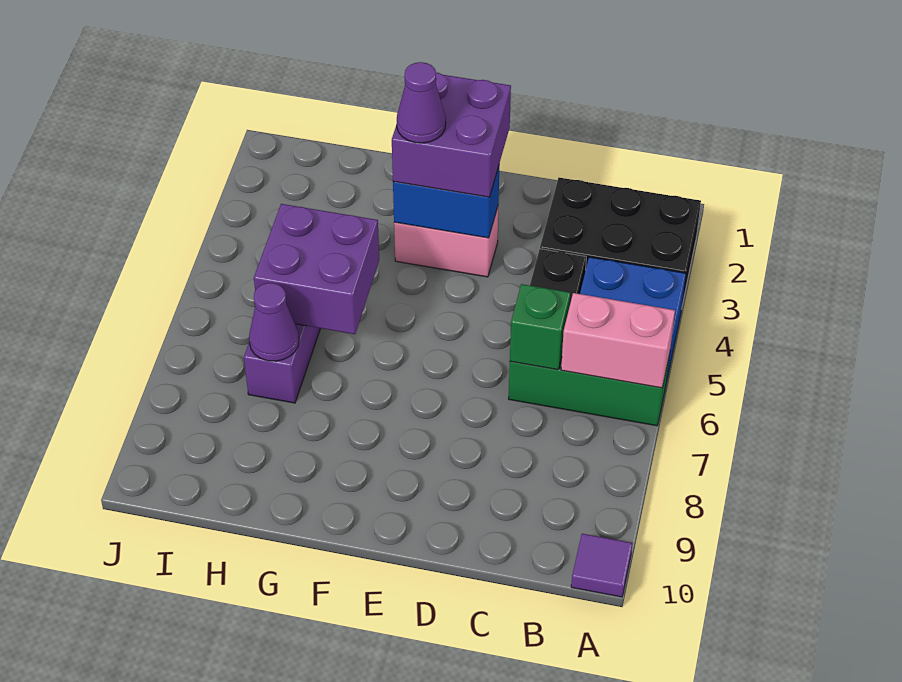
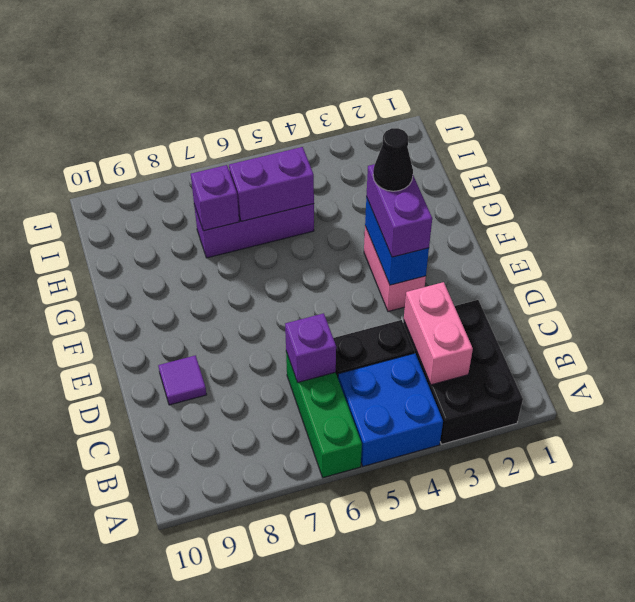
pink 1x2 brick [561,293,675,388] -> pink 1x2 brick moved to [404,282,473,385]
purple 1x1 tile [571,534,632,597] -> purple 1x1 tile moved to [158,355,207,405]
green 1x1 brick [510,284,570,370] -> purple 1x1 brick [285,313,336,383]
purple 2x2 brick [392,72,511,197] -> purple 1x2 brick [366,164,432,257]
purple 1x1 cone [397,62,446,143] -> black 1x1 cone [373,128,413,191]
purple 2x2 brick [254,204,379,334] -> purple 1x2 brick [229,147,314,221]
purple 1x1 cone [249,283,299,361] -> purple 1x1 brick [191,165,239,231]

